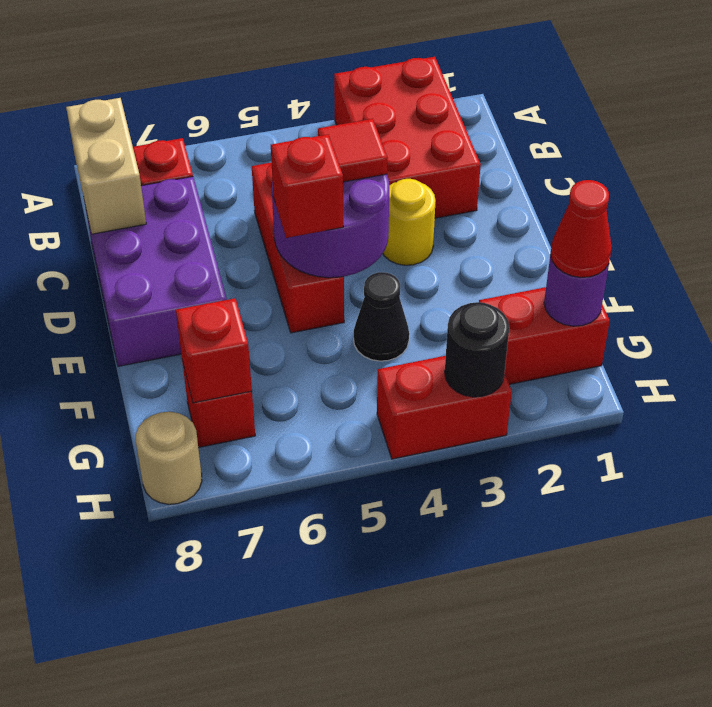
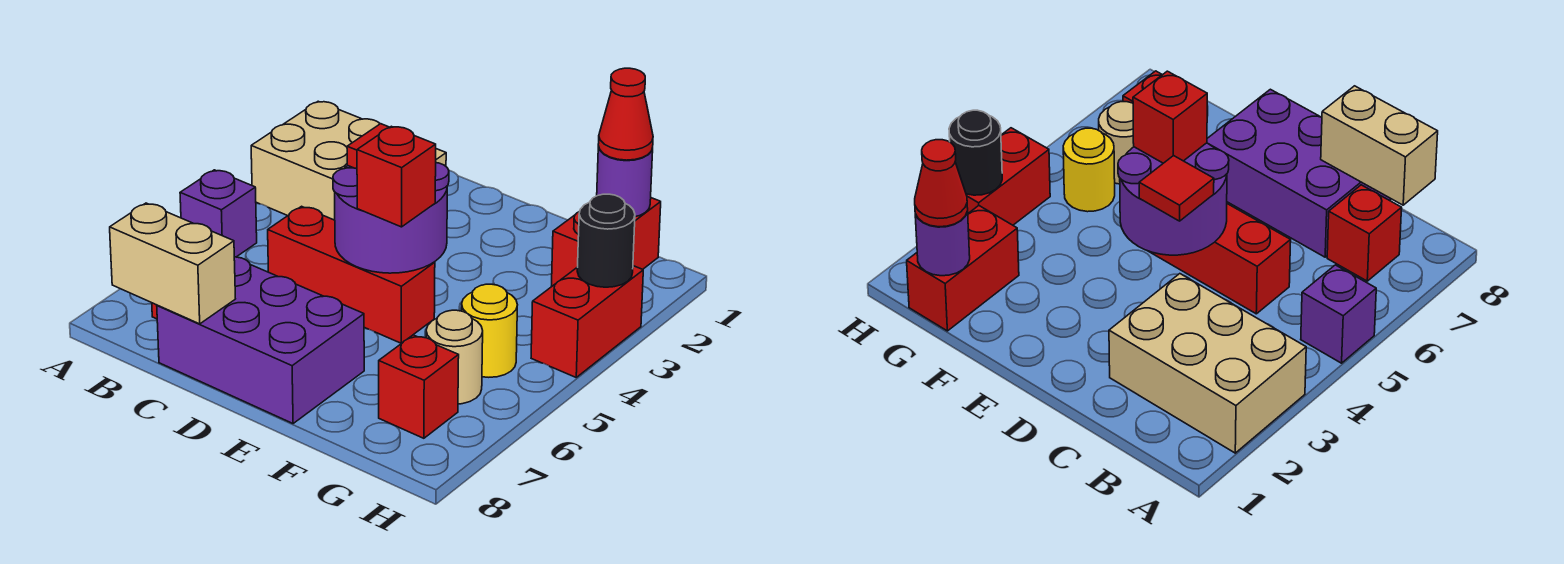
red 2x3 brick [334,57,481,218] -> tan 2x3 brick [251,101,446,220]
none -> purple 1x1 brick [180,170,257,257]
yellow 1x1 round brick [383,179,436,265] -> yellow 1x1 round brick moved to [462,284,517,377]
black 1x1 cone [354,272,409,361] -> none
red 1x1 brick [176,298,252,403] -> none
tan 1x1 round brick [136,412,202,504] -> tan 1x1 round brick moved to [426,310,483,404]

